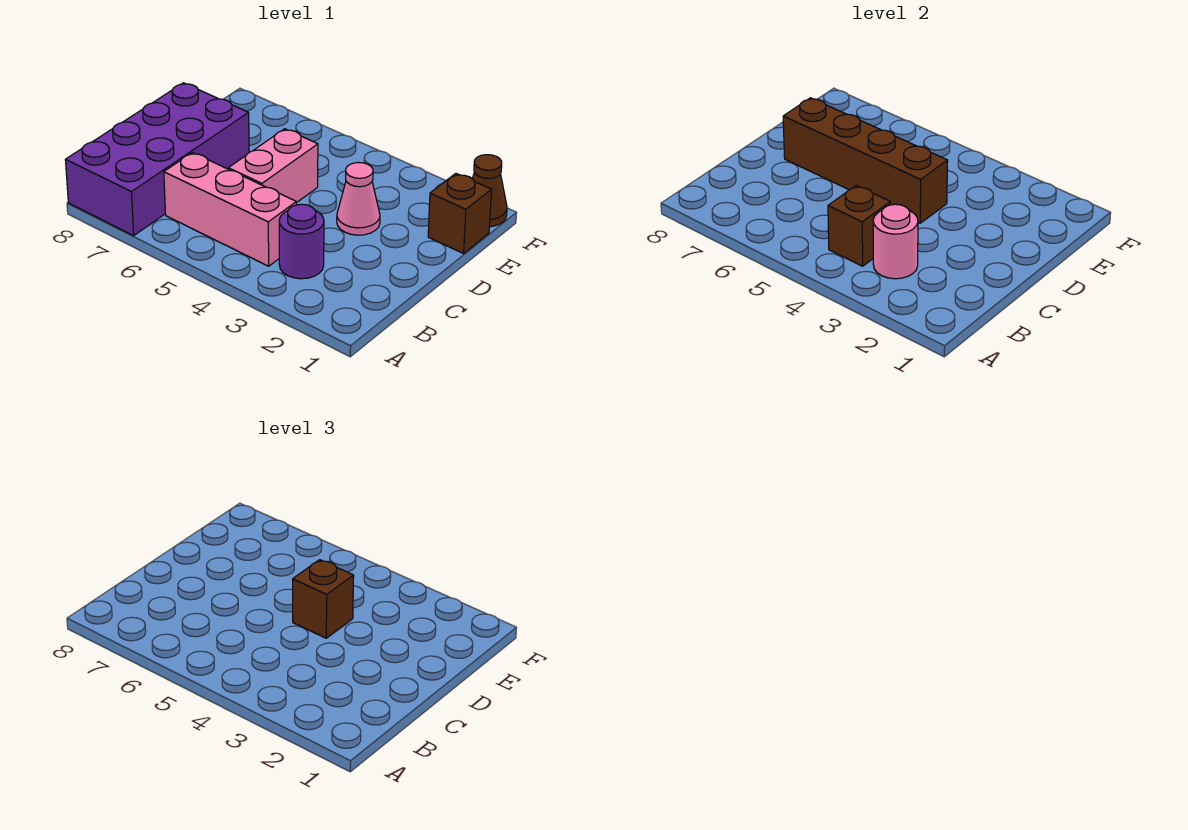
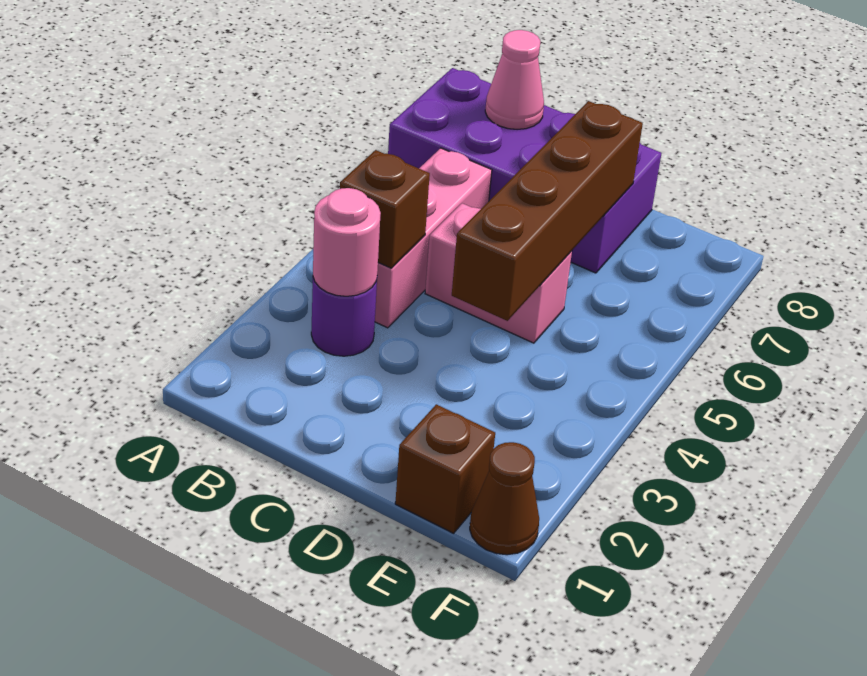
pink 1x1 cone [337,163,380,235] -> pink 1x1 cone moved to [485,30,544,129]
brown 1x1 brick [293,560,354,638] -> none

